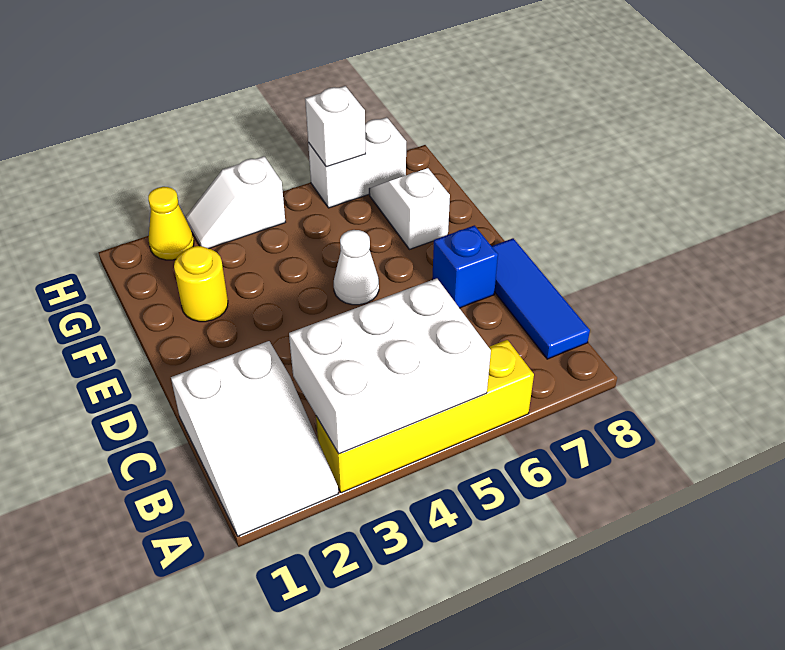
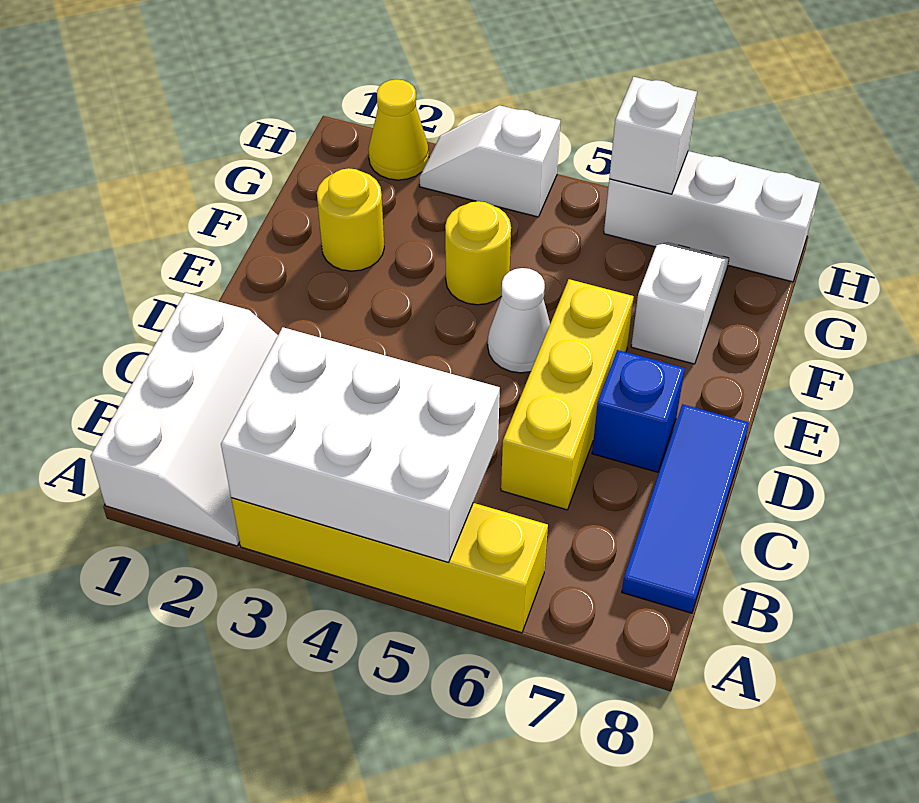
white 2x3 slope [171,341,339,536] -> white 2x3 slope turned to [91,292,278,546]
none -> yellow 1x3 brick [501,279,634,510]
none -> yellow 1x1 round brick [445,201,511,305]
white 1x2 brick [308,117,406,208] -> white 1x3 brick [604,151,820,282]

